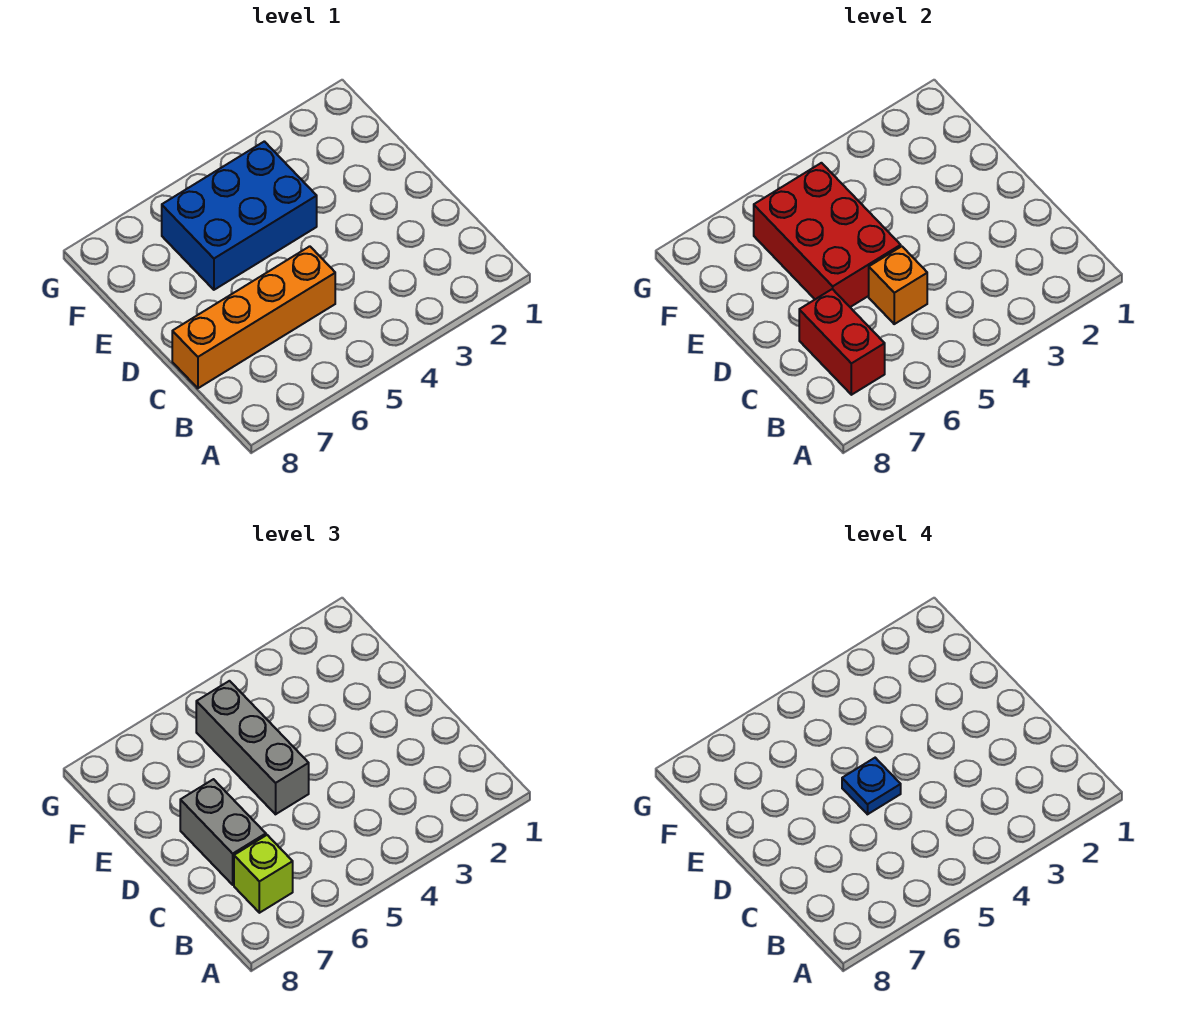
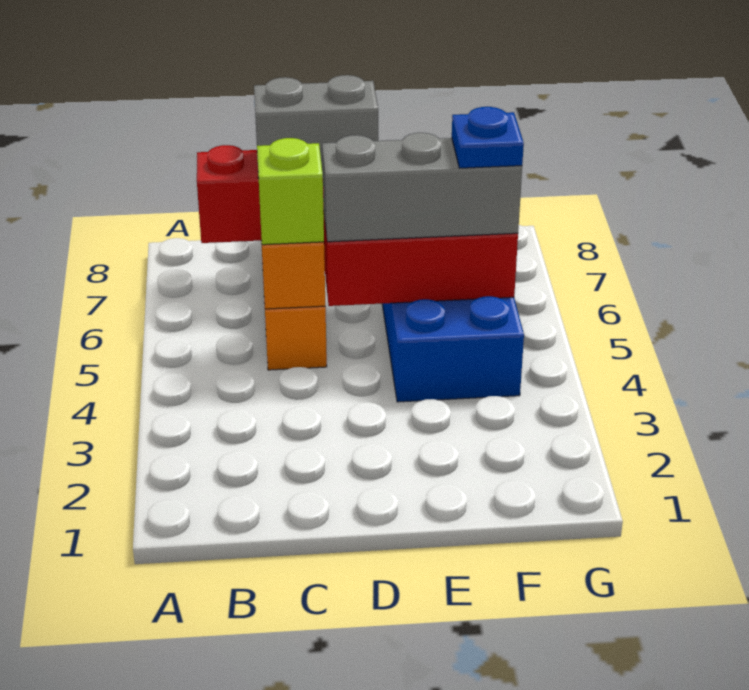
lime 1x1 brick [234,835,293,913] -> lime 1x1 brick moved to [257,138,324,245]
blue 1x1 plate [842,758,901,814] -> blue 1x1 plate moved to [452,107,524,168]

